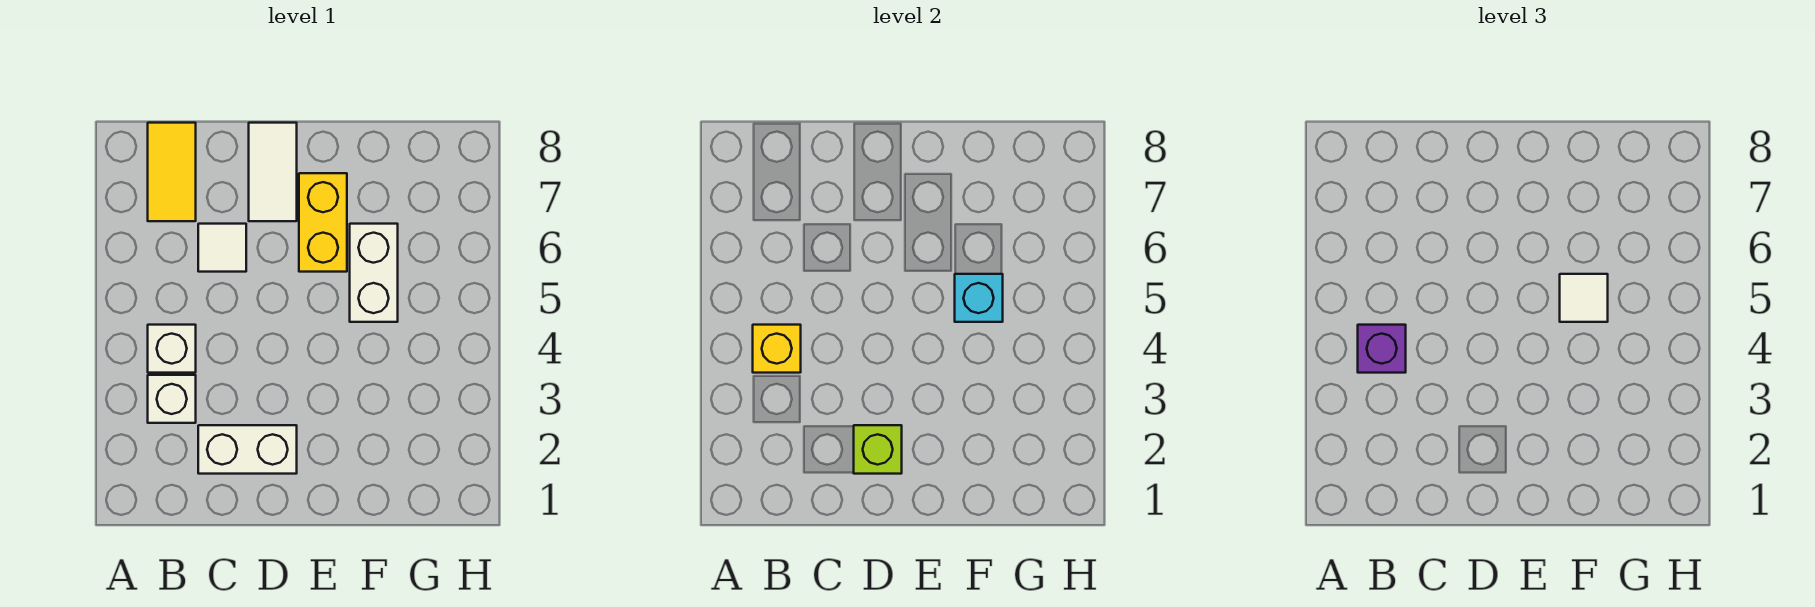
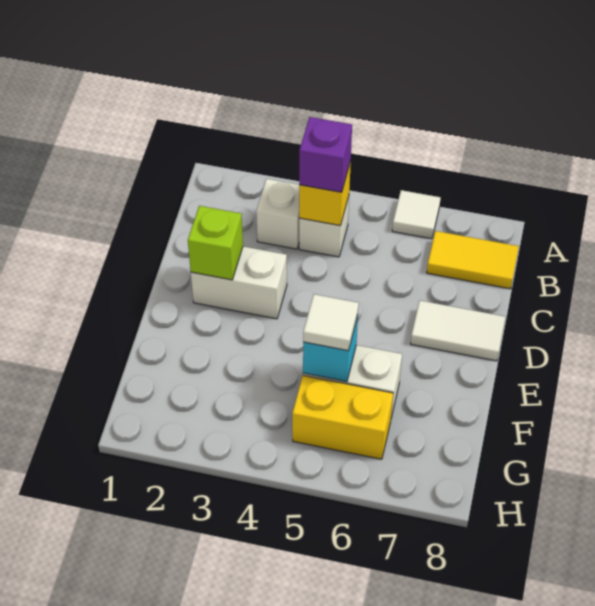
white 1x2 brick [198,425,297,474] -> white 1x2 brick turned to [191,246,287,319]
white 1x1 tile [198,224,246,272] -> white 1x1 tile moved to [392,190,440,239]
yellow 1x2 brick [299,173,347,272] -> yellow 1x2 brick moved to [292,375,393,459]

